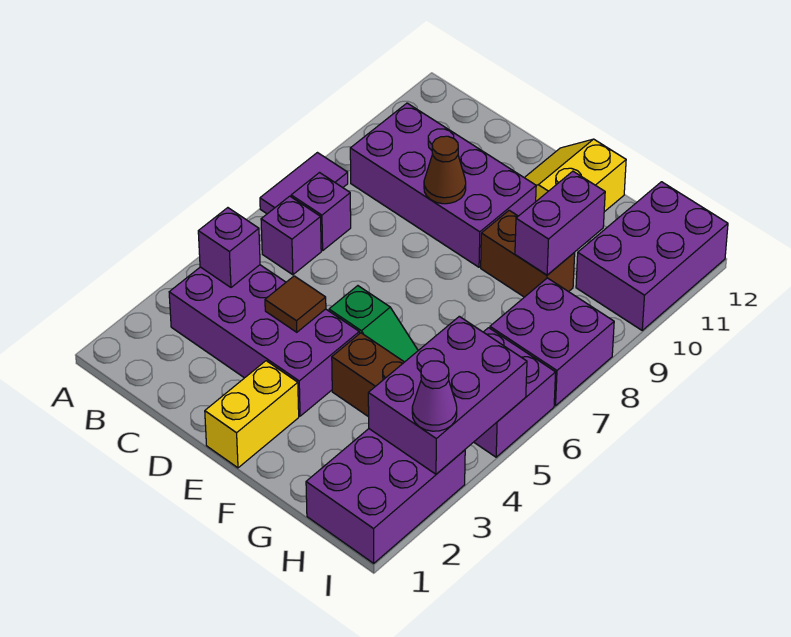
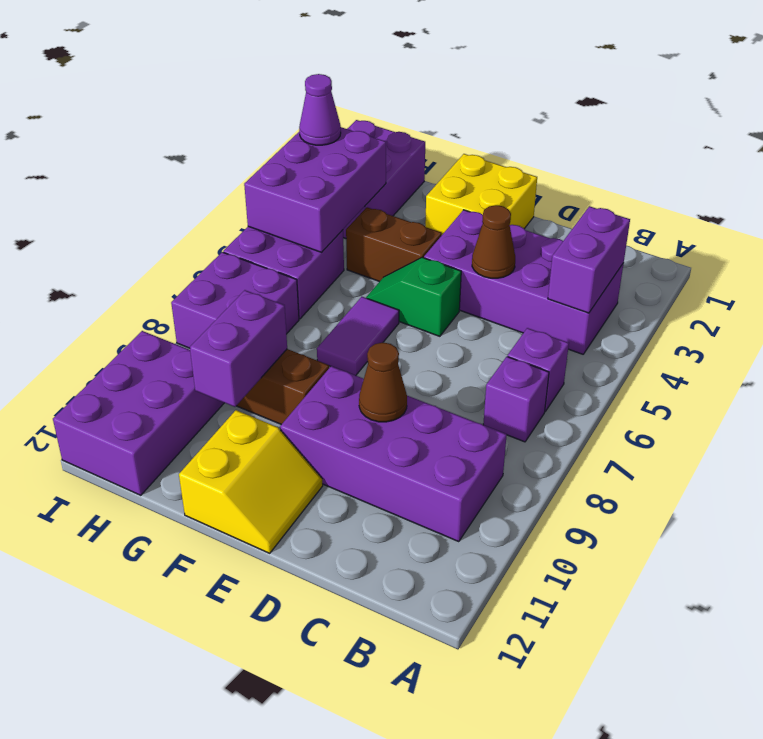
purple 1x2 tile [260,153,348,214] -> purple 1x2 tile moved to [317,297,399,375]
purple 1x1 brick [198,208,260,287] -> purple 1x2 brick [548,206,630,313]
brown 1x1 tile [265,276,326,332] -> brown 1x1 cone [472,205,515,278]
yellow 1x2 brick [205,361,299,468] -> yellow 2x2 brick [425,154,537,235]

